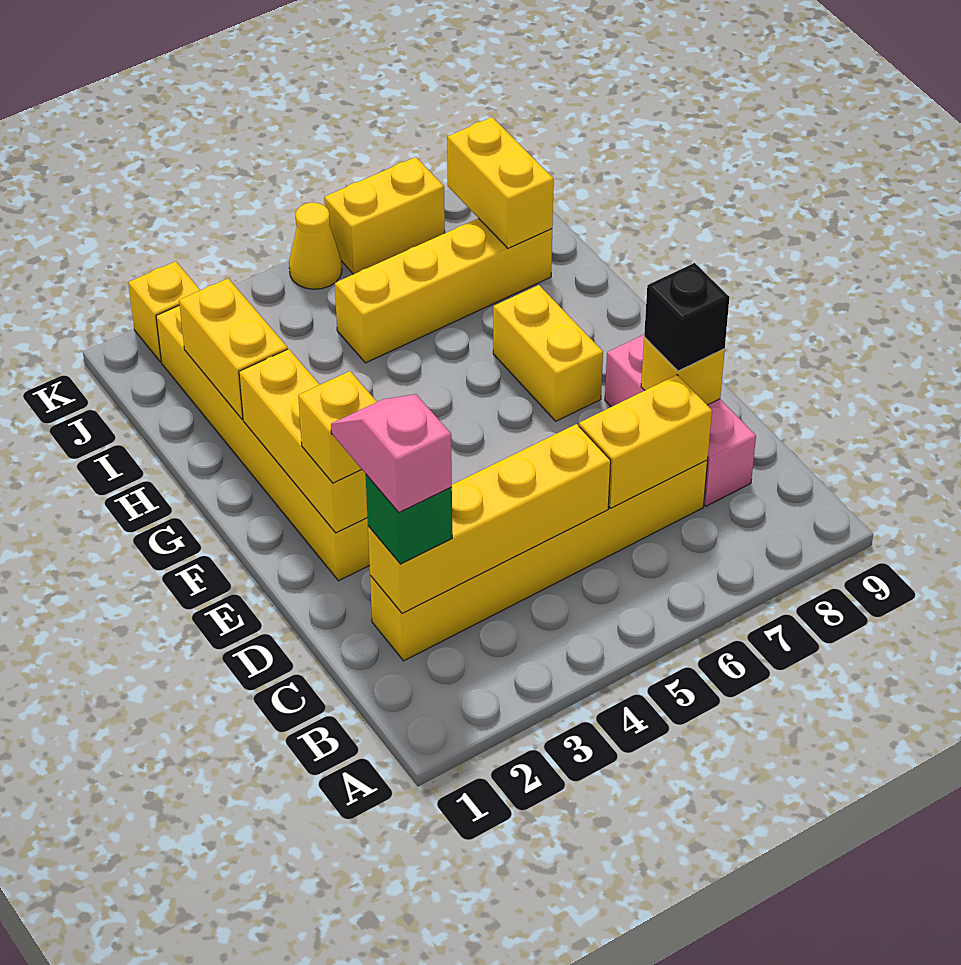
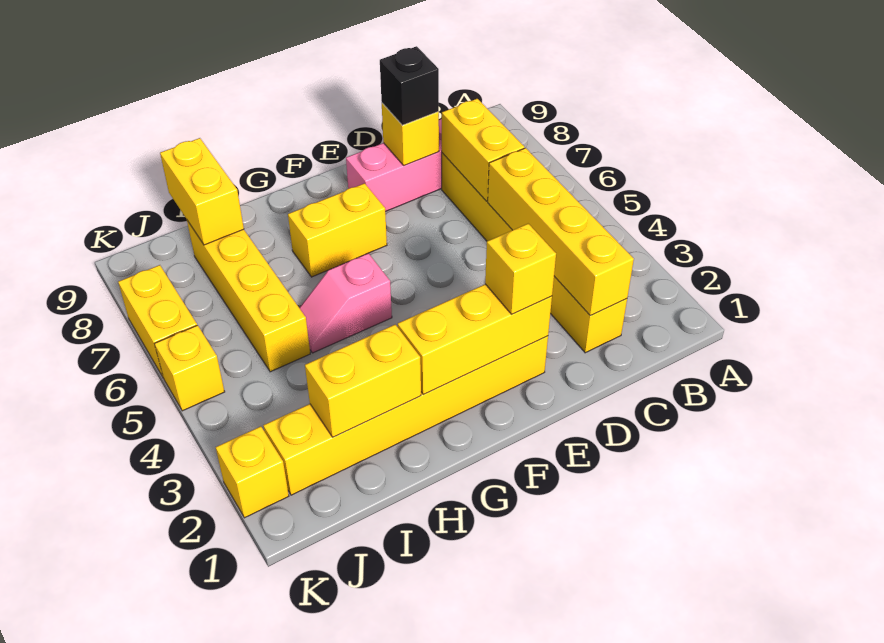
green 1x1 brick [366,475,452,564] -> none
pink 1x2 slope [331,394,452,512] -> pink 1x2 slope moved to [300,253,392,353]
yellow 1x2 brick [447,117,554,248] -> yellow 1x2 brick turned to [160,138,244,245]
yellow 1x1 cone [289,203,342,289] -> yellow 1x1 brick [155,325,225,411]

